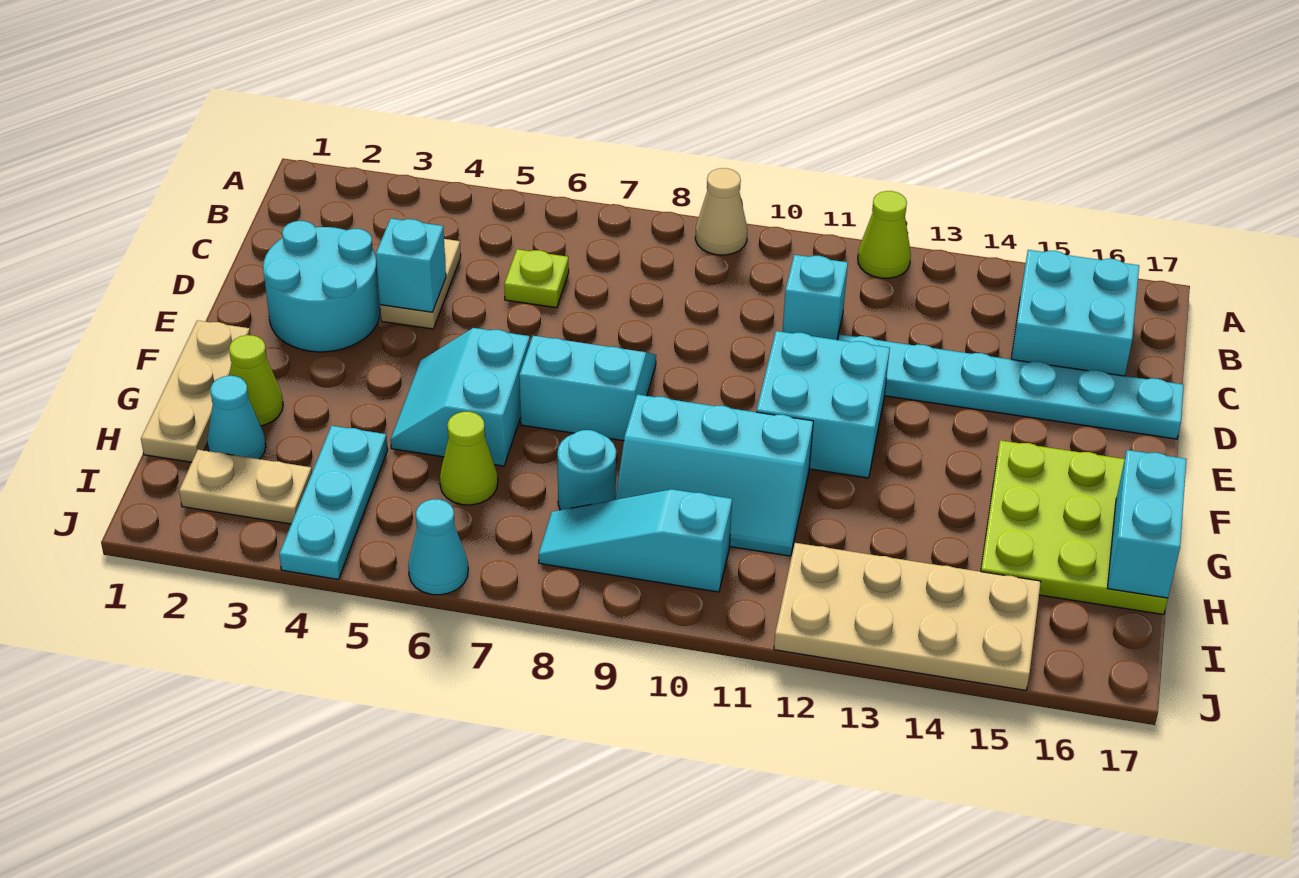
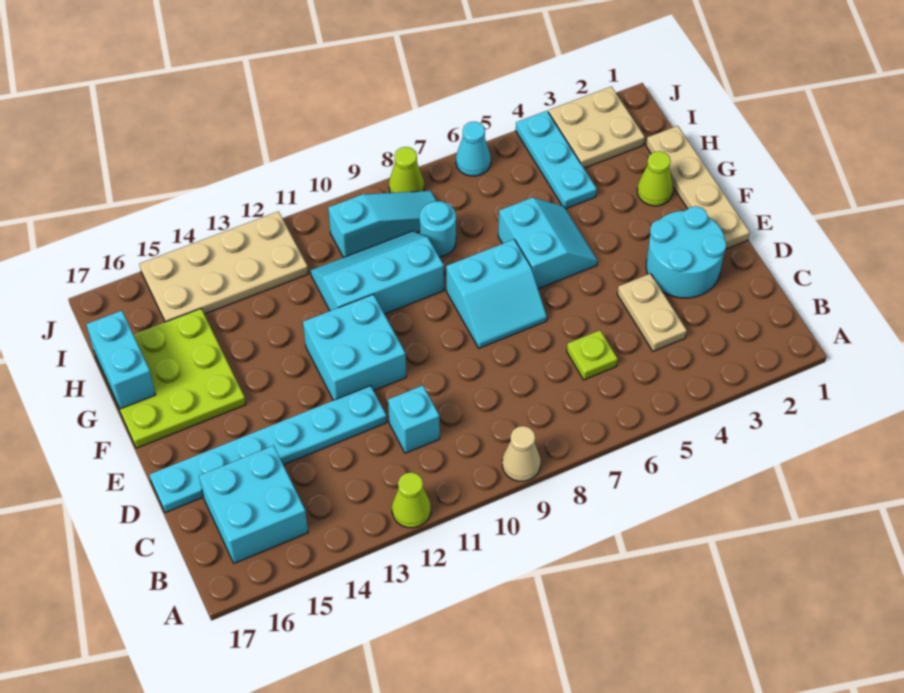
cyan 1x1 brick [376,218,446,312] -> none
tan 1x3 plate [141,320,250,462] -> tan 1x4 plate [646,126,750,249]
cyan 1x1 cone [207,376,266,459] -> none
lime 1x1 cone [440,412,498,505] -> lime 1x1 cone moved to [389,147,424,193]
tan 1x2 plate [179,450,312,524] -> tan 2x2 plate [548,87,645,168]

